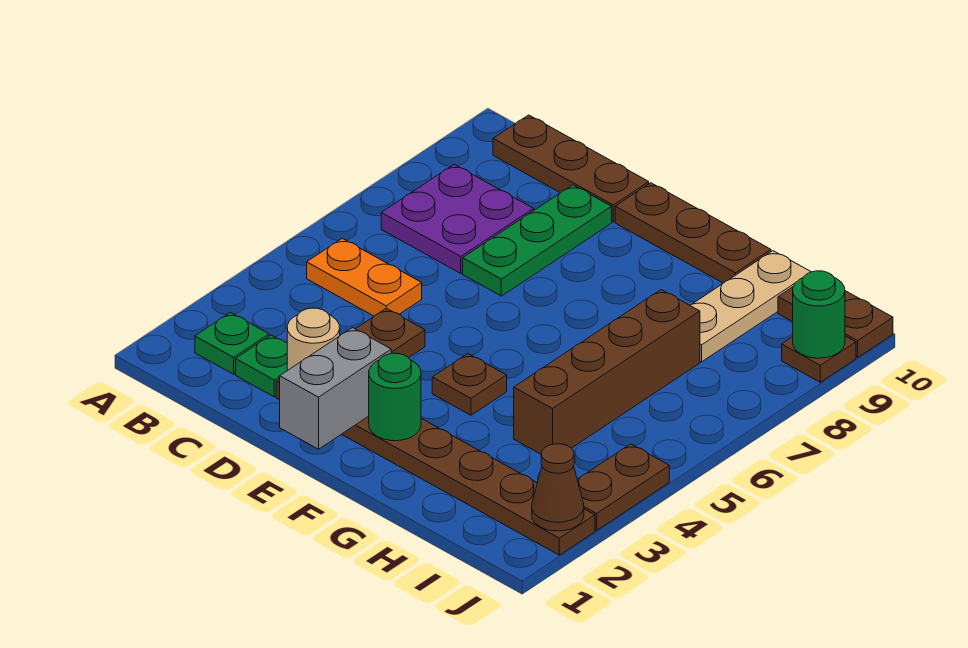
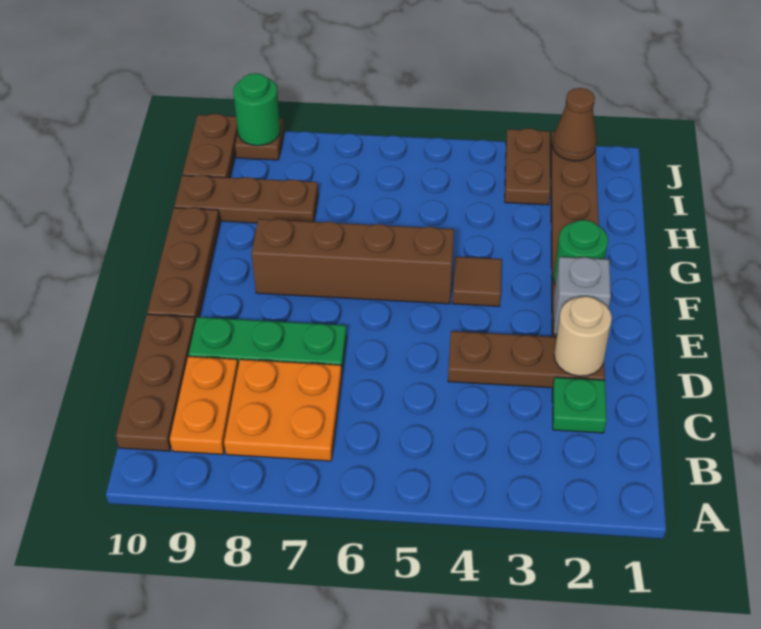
green 1x1 plate [195,313,269,374] -> none
orange 1x2 plate [307,239,422,316] -> orange 1x2 plate moved to [170,356,238,454]
purple 2x2 plate [381,165,534,273] -> orange 2x2 plate [224,359,342,461]
grey 1x2 brick [280,328,391,449] -> grey 1x1 brick [554,257,611,335]
brown 1x1 plate [432,354,507,415] -> brown 1x1 tile [452,257,502,306]
brown 1x4 brick [514,290,700,454] -> brown 1x4 brick moved to [251,219,454,304]
tan 1x3 plate [690,251,811,362] -> brown 1x3 plate [174,175,318,223]
brown 1x2 plate [577,444,669,530] -> brown 1x2 plate turned to [505,128,550,205]

